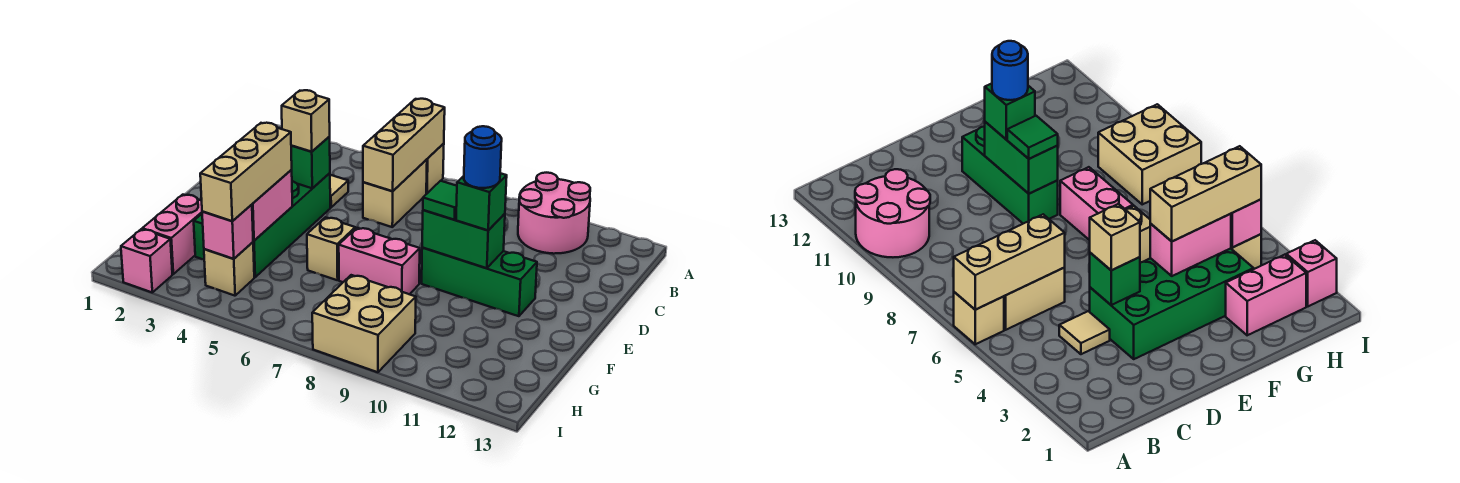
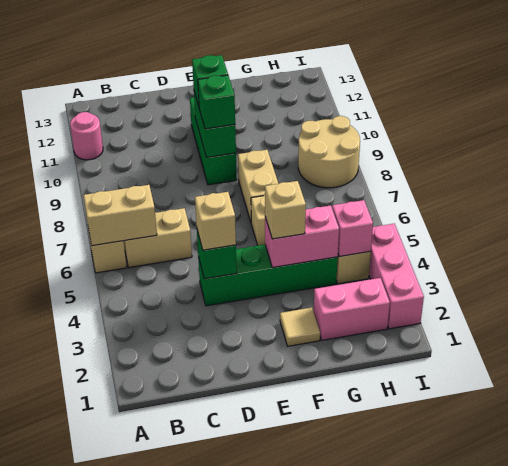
tan 1x3 brick [363,99,445,191] -> tan 1x2 brick [84,185,157,246]
pink 2x2 round brick [518,173,590,254] -> pink 1x1 round brick [70,112,103,160]
tan 1x1 tile [330,175,348,207] -> tan 1x1 tile moved to [280,307,320,346]
green 2x4 brick [194,173,330,277] -> green 1x4 brick [198,245,338,306]
green 1x1 tile [423,181,457,220] -> green 1x1 brick [198,75,235,129]
blue 1x1 round brick [464,126,502,188] -> none
tan 1x3 brick [200,123,292,221] -> tan 1x1 brick [265,181,306,239]
pink 1x2 brick [339,228,420,294] -> tan 1x2 brick [238,150,278,222]
tan 2x2 brick [312,275,416,372] -> tan 2x2 round brick [298,116,360,188]
pink 1x1 brick [121,229,172,292] -> pink 1x3 brick [369,224,424,329]

